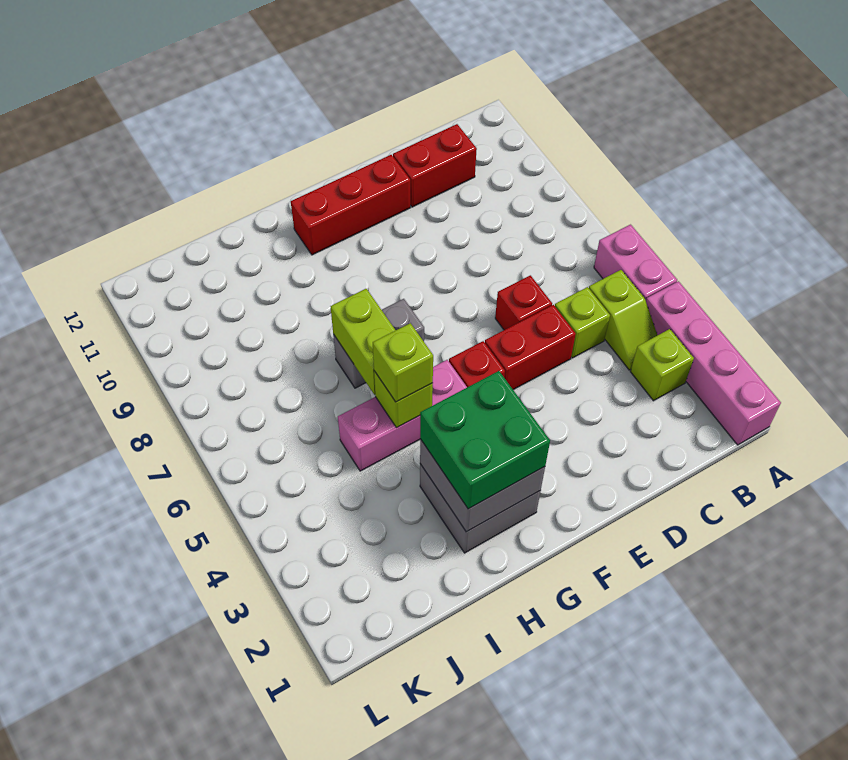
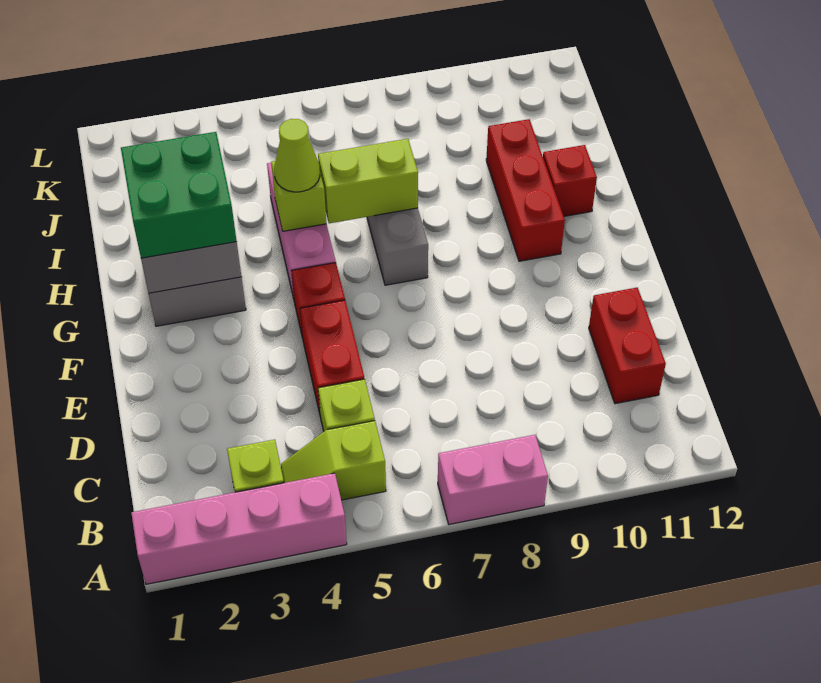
pink 1x2 brick [594,225,677,300] -> pink 1x2 brick moved to [438,435,548,524]
red 1x1 brick [495,275,552,330] -> red 1x1 brick moved to [543,145,597,216]
red 1x3 brick [291,155,410,255] -> red 1x3 brick moved to [486,119,565,261]
lime 1x1 brick [373,323,433,402] -> lime 1x1 cone [274,119,320,192]

